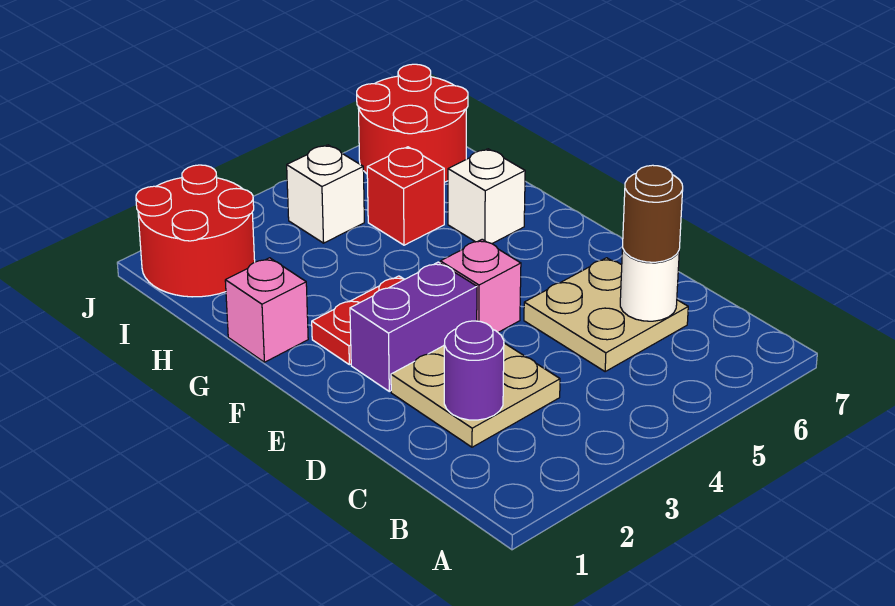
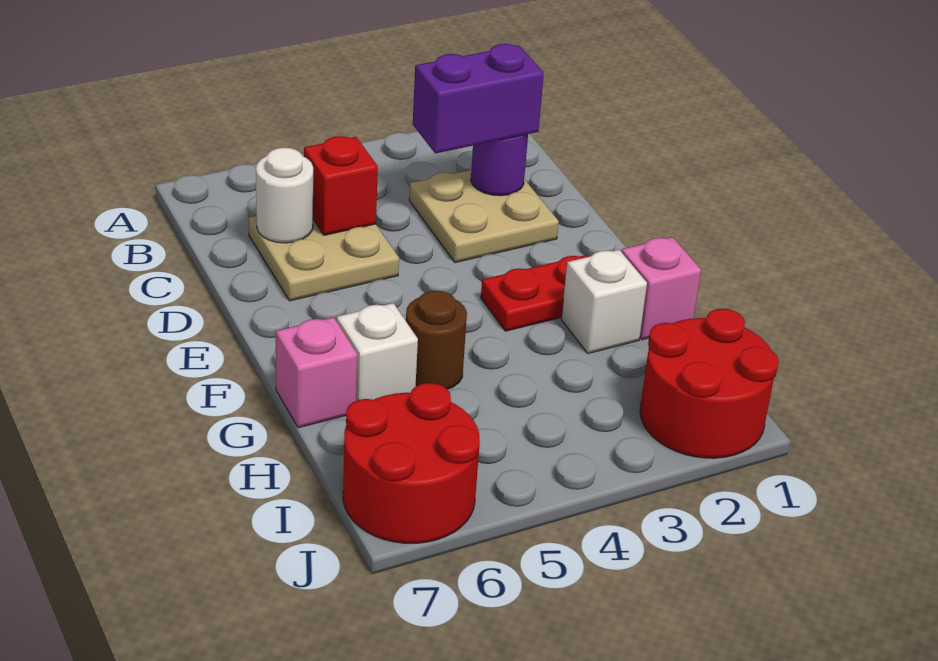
brown 1x1 round brick [623,165,683,262] -> brown 1x1 round brick moved to [406,291,467,389]
purple 1x2 brick [350,262,477,391] -> purple 1x2 brick moved to [413,44,544,153]
pink 1x1 brick [440,239,521,332] -> pink 1x1 brick moved to [276,317,357,428]
red 1x1 brick [367,147,444,245] -> red 1x1 brick moved to [304,136,378,235]
white 1x1 brick [287,145,364,243] -> white 1x1 brick moved to [561,250,647,354]

